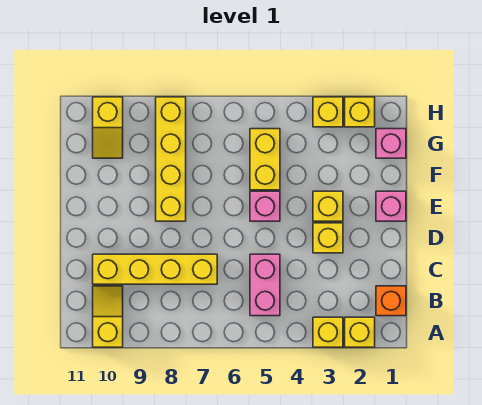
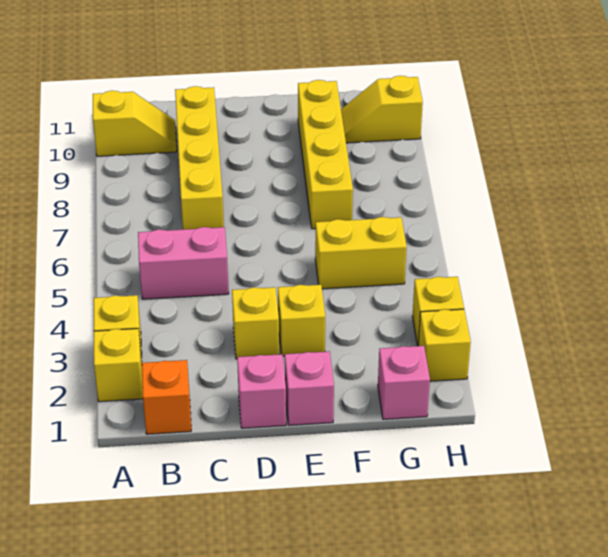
pink 1x1 brick [250,191,280,221] -> pink 1x1 brick moved to [237,354,286,428]
yellow 1x4 brick [156,97,186,221] -> yellow 1x4 brick turned to [298,80,353,229]

